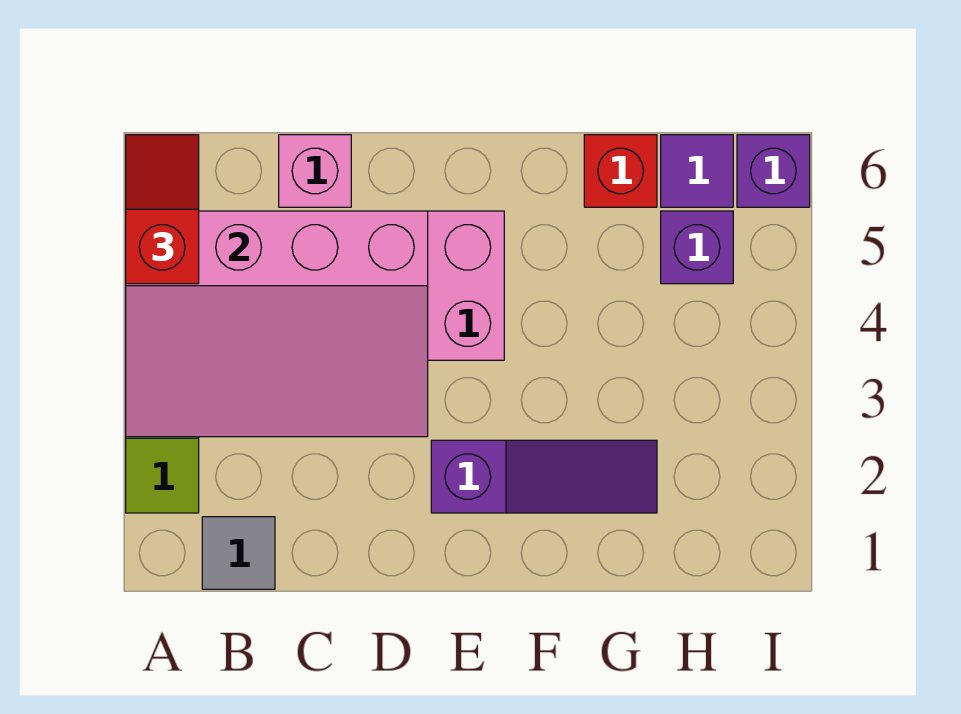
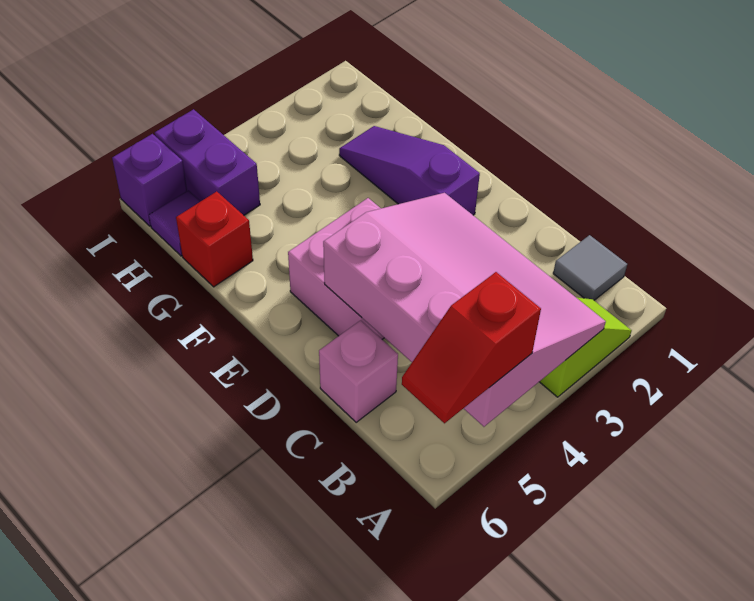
purple 1x1 brick [661,211,733,284] -> purple 1x2 brick [155,109,260,215]

